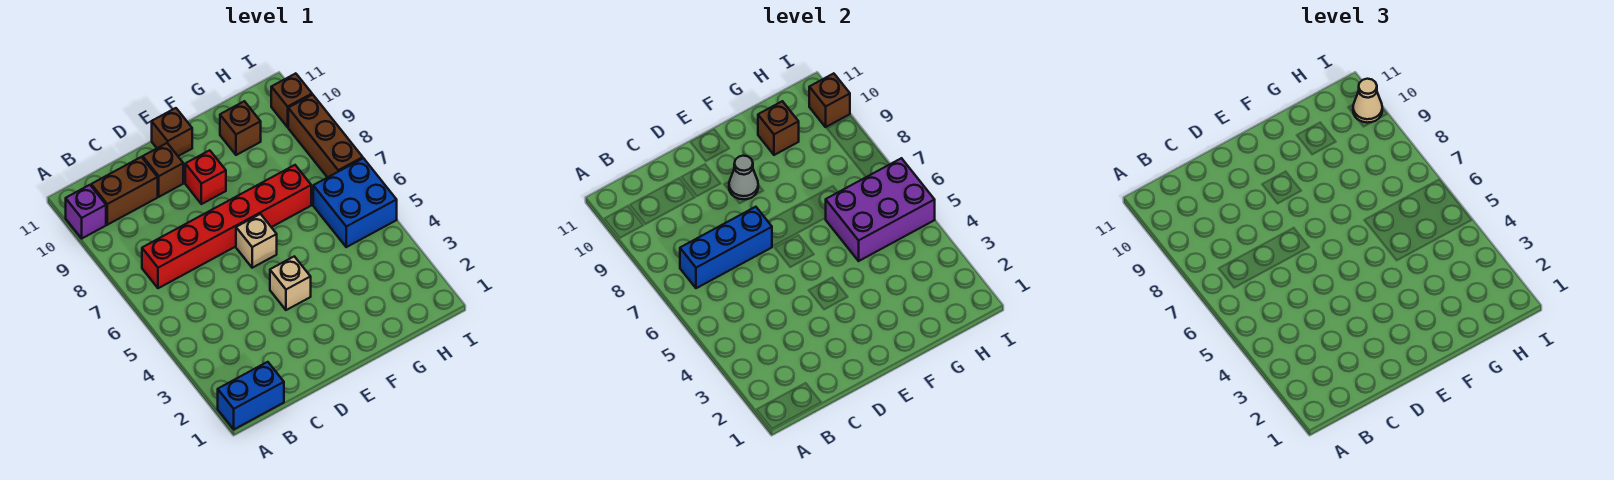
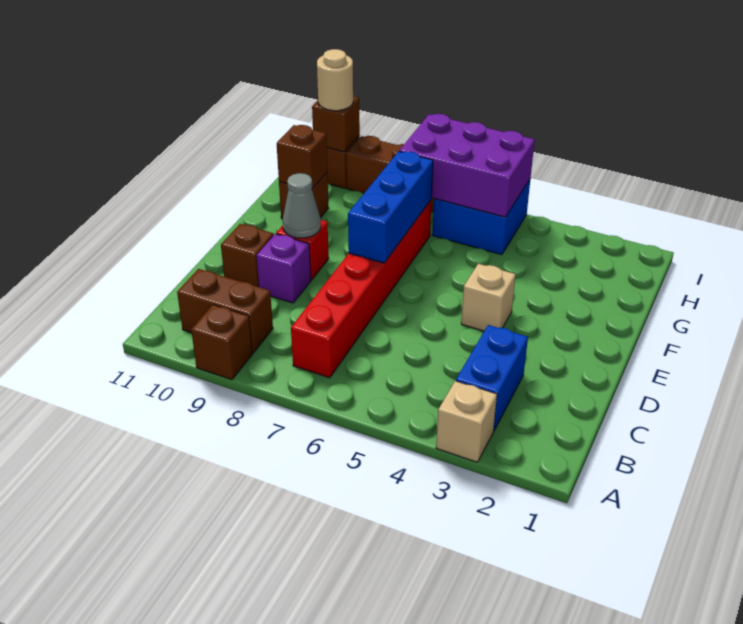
blue 1x2 brick [218,362,284,429] -> blue 1x2 brick moved to [456,325,528,431]
purple 1x1 brick [66,185,106,238] -> purple 1x1 brick moved to [256,234,311,303]
blue 1x3 brick [680,207,772,288] -> blue 1x3 brick moved to [348,151,433,263]
brown 1x2 brick [91,157,158,225] -> brown 1x2 brick turned to [177,269,273,353]
tan 1x1 brick [236,214,277,268] -> tan 1x1 brick moved to [436,381,497,462]
brown 1x1 brick [152,108,192,156] -> brown 1x1 brick moved to [191,305,253,380]
purple 2x3 brick [826,158,935,261] -> purple 2x3 brick turned to [399,114,535,217]
tan 1x1 cone [1353,79,1382,123] -> tan 1x1 round brick [317,49,353,111]

